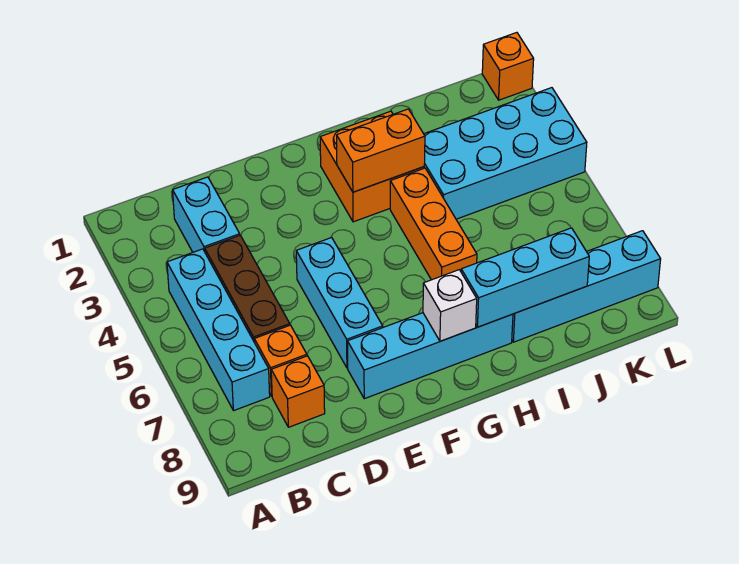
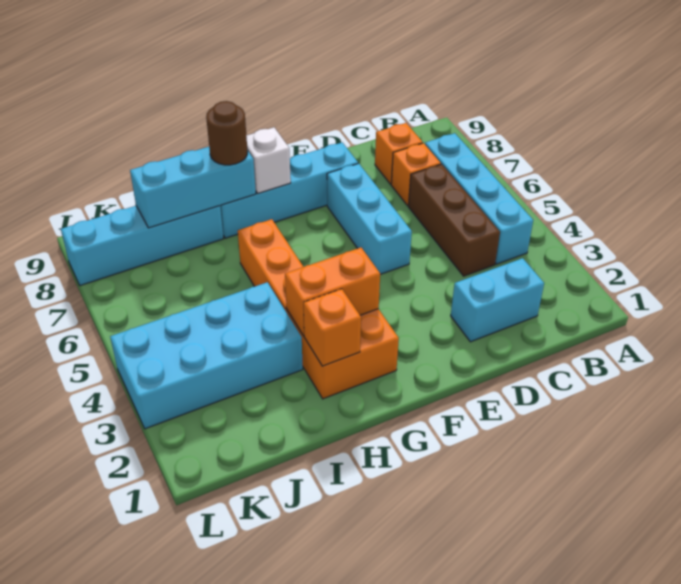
cyan 1x2 brick [173,177,240,252] -> cyan 1x2 brick turned to [451,258,544,342]
none -> brown 1x1 round brick [206,101,248,165]
orange 1x1 brick [482,33,534,100] -> orange 1x1 brick moved to [304,289,361,366]

